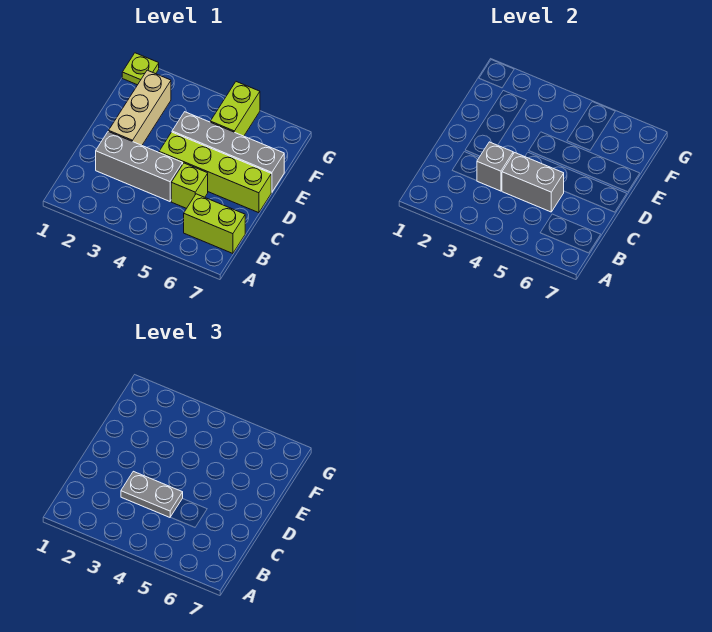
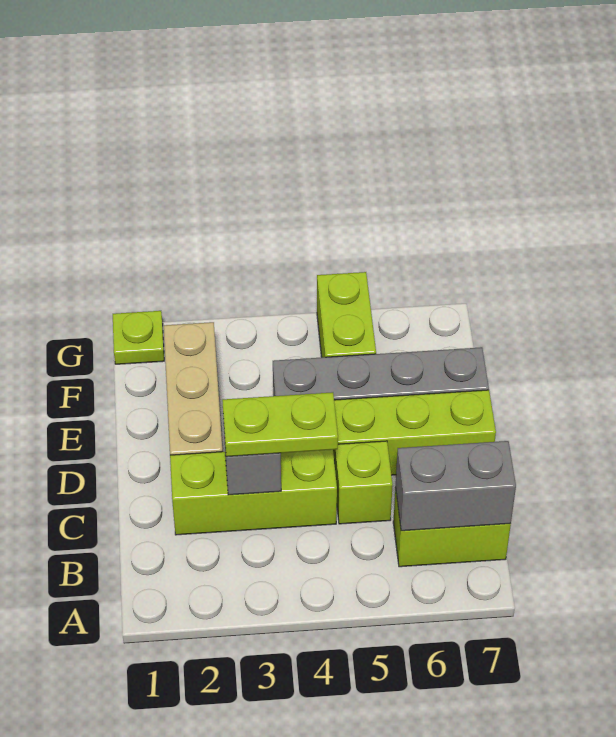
grey 1x3 brick [96,131,183,201] -> lime 1x3 brick [170,450,337,535]
grey 1x2 plate [121,471,183,517] -> lime 1x2 plate [222,392,338,457]
grey 1x2 brick [502,153,564,212] -> grey 1x2 brick moved to [396,441,516,531]

